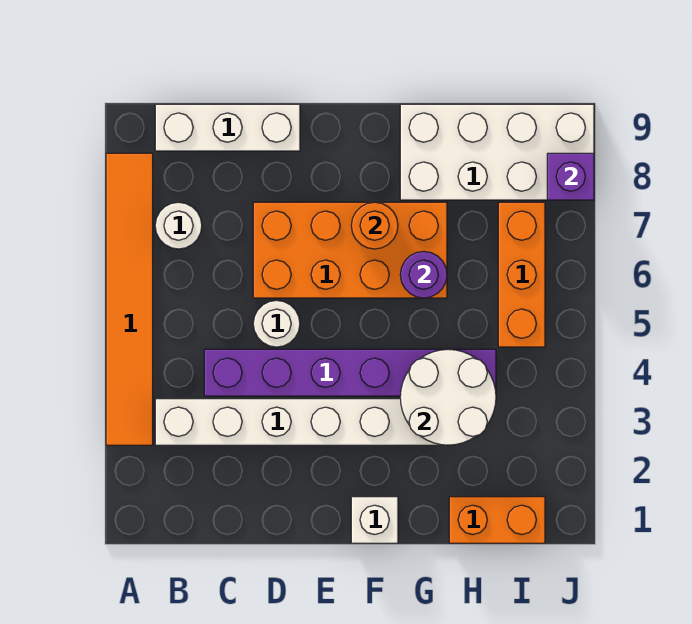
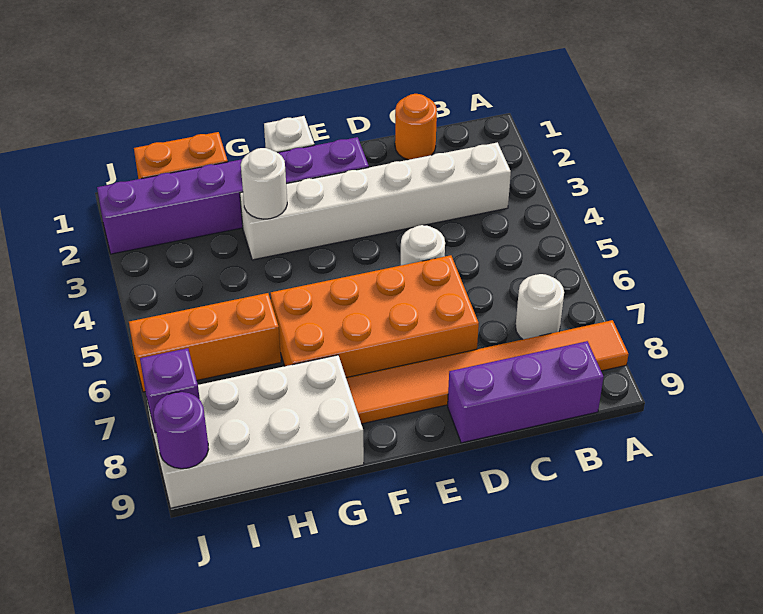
orange 1x6 tile [106,153,153,445] -> orange 1x6 tile turned to [346,320,628,424]
white 1x3 brick [155,104,300,151] -> purple 1x3 brick [448,341,603,443]
purple 1x6 brick [204,349,496,396] -> purple 1x6 brick moved to [97,137,369,254]
orange 1x1 round brick [351,202,398,249] -> orange 1x1 round brick moved to [395,94,437,160]
white 2x2 round brick [400,349,496,445] -> white 1x1 round brick [241,148,287,219]
purple 1x1 round brick [400,251,447,298] -> purple 1x1 round brick moved to [154,392,209,469]
orange 1x3 brick [498,202,545,347] -> orange 1x3 brick turned to [129,293,281,392]

